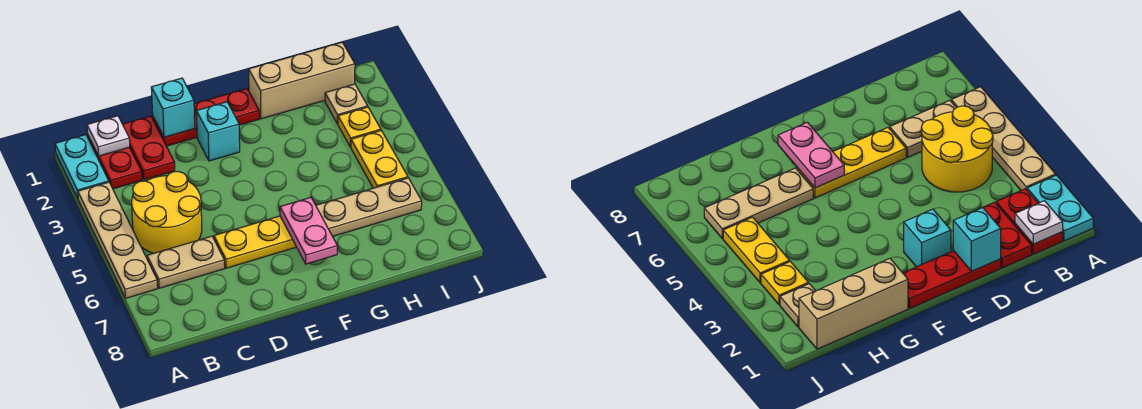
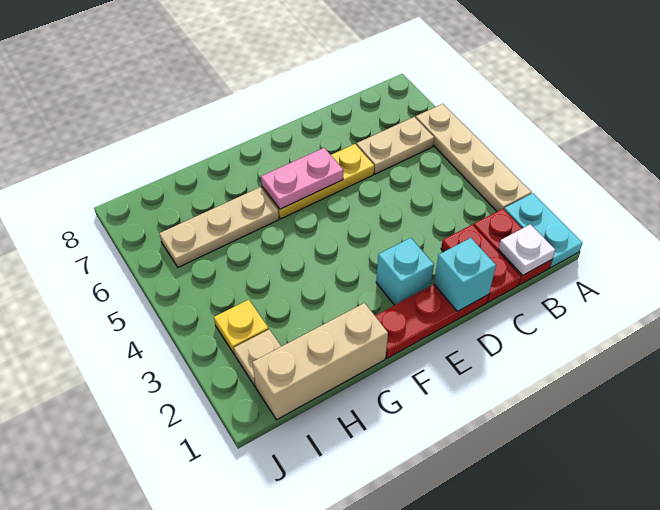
yellow 2x2 round brick [132,171,202,253] -> none
pink 1x2 plate [280,197,337,264] -> pink 1x2 plate turned to [261,148,343,209]
yellow 1x2 plate [351,131,408,188] -> none

